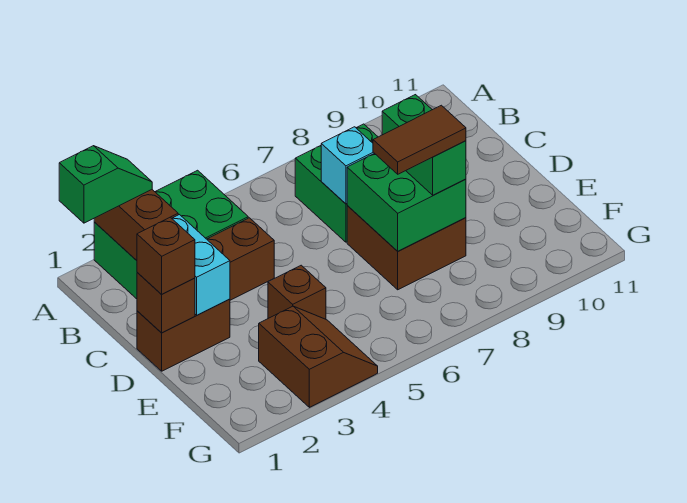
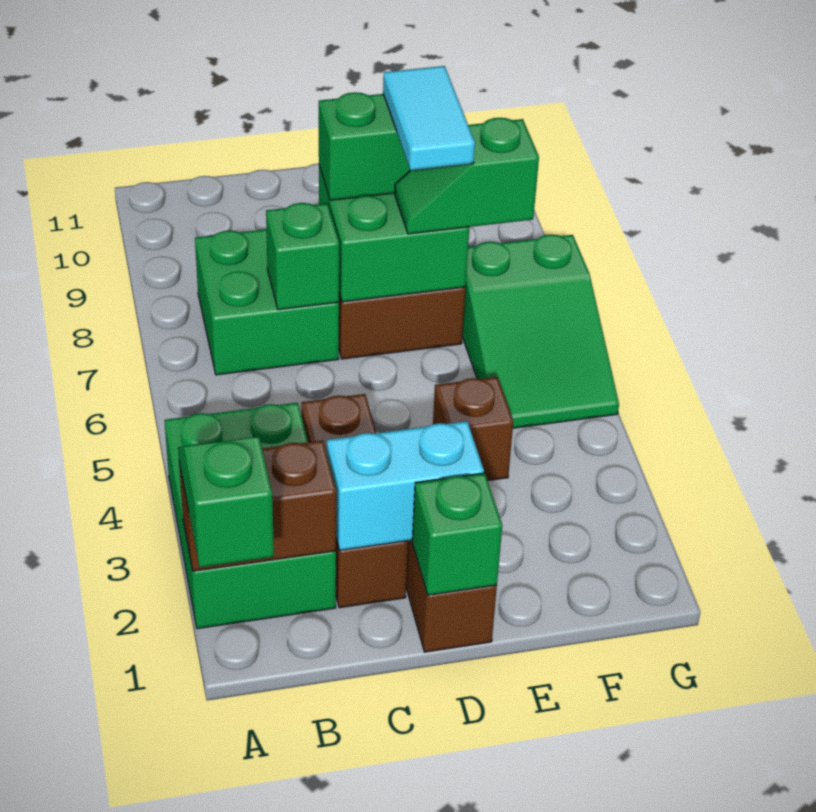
cyan 1x1 brick [321,127,374,204] -> green 1x1 brick [266,203,339,310]
brown 1x1 brick [137,272,195,333] -> green 1x1 brick [412,473,502,595]
brown 1x1 brick [137,217,195,294] -> none
none -> green 1x2 slope [395,118,539,234]
brown 1x2 tile [373,105,466,174] -> cyan 1x2 tile [383,66,475,170]
brown 2x2 slope [259,306,378,407] -> none
none -> green 2x3 slope [462,234,619,428]

